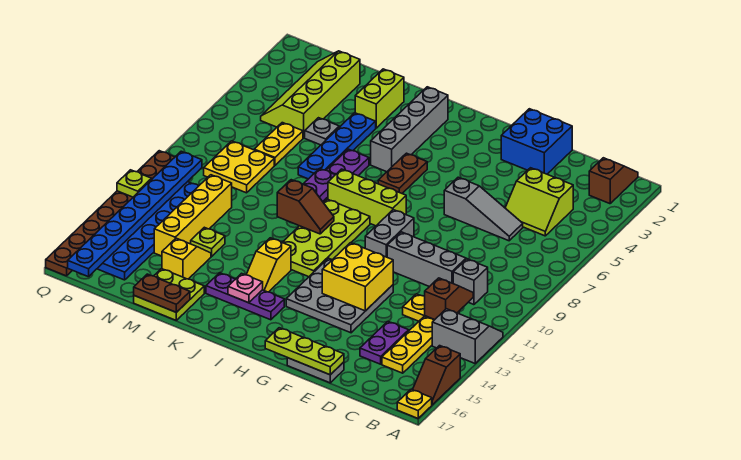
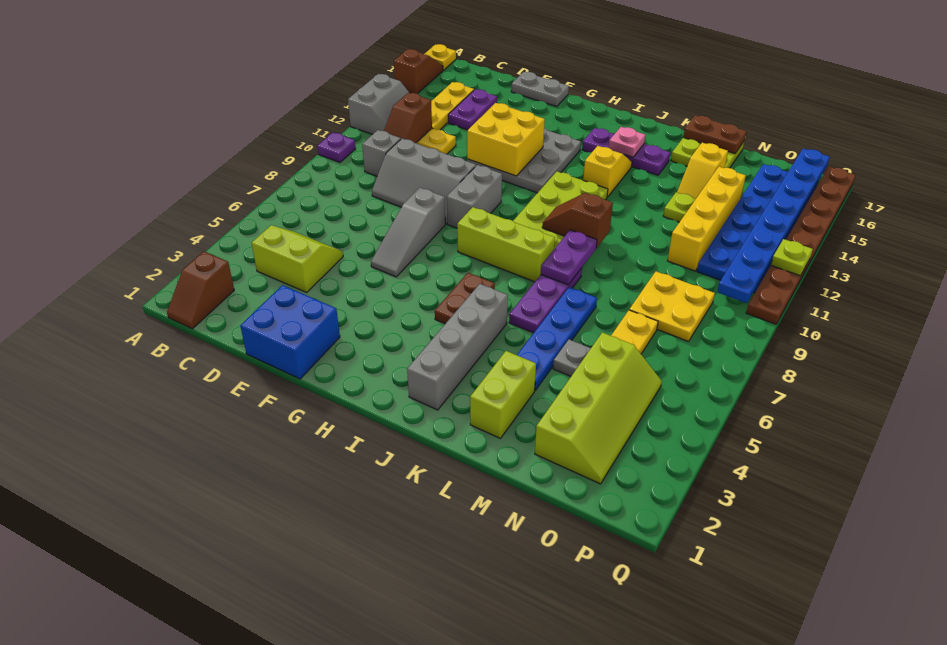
none -> purple 1x1 plate [317,132,356,162]
grey 2x2 slope [432,309,503,363] -> grey 2x2 slope turned to [348,74,409,134]
grey 1x3 slope [444,177,523,241] -> grey 1x3 slope turned to [371,188,445,277]
lime 1x3 plate [265,328,344,375] -> none

